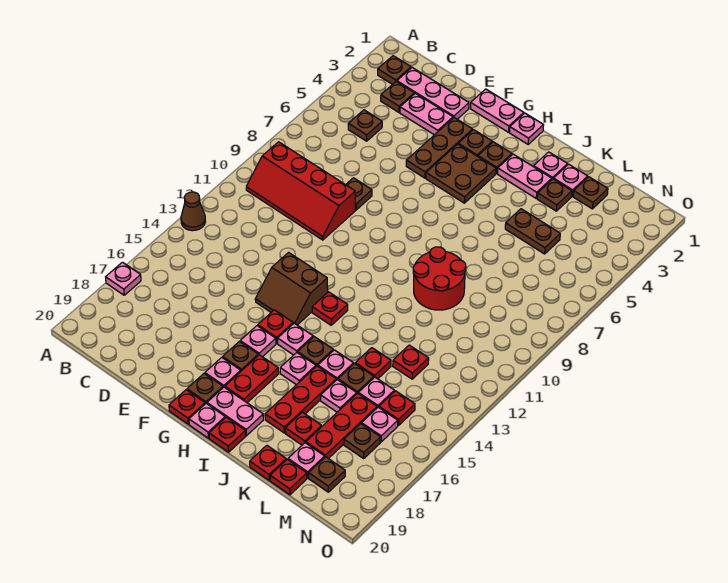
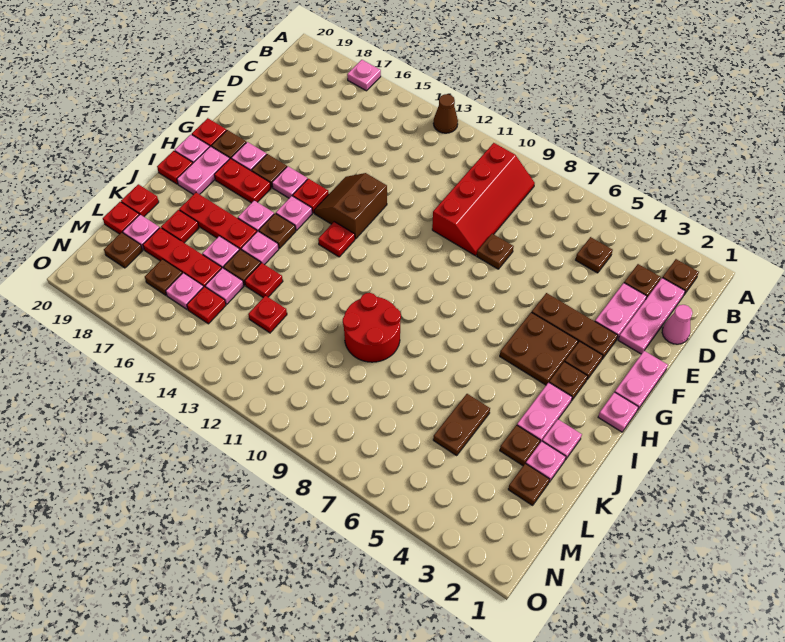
red 2x4 slope [246,142,355,240] -> red 2x4 slope turned to [432,143,535,256]
none -> pink 1x1 cone [662,305,693,344]

